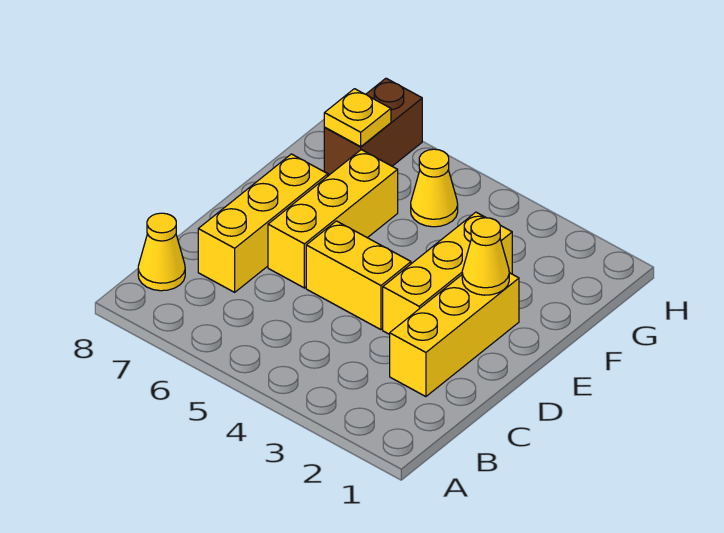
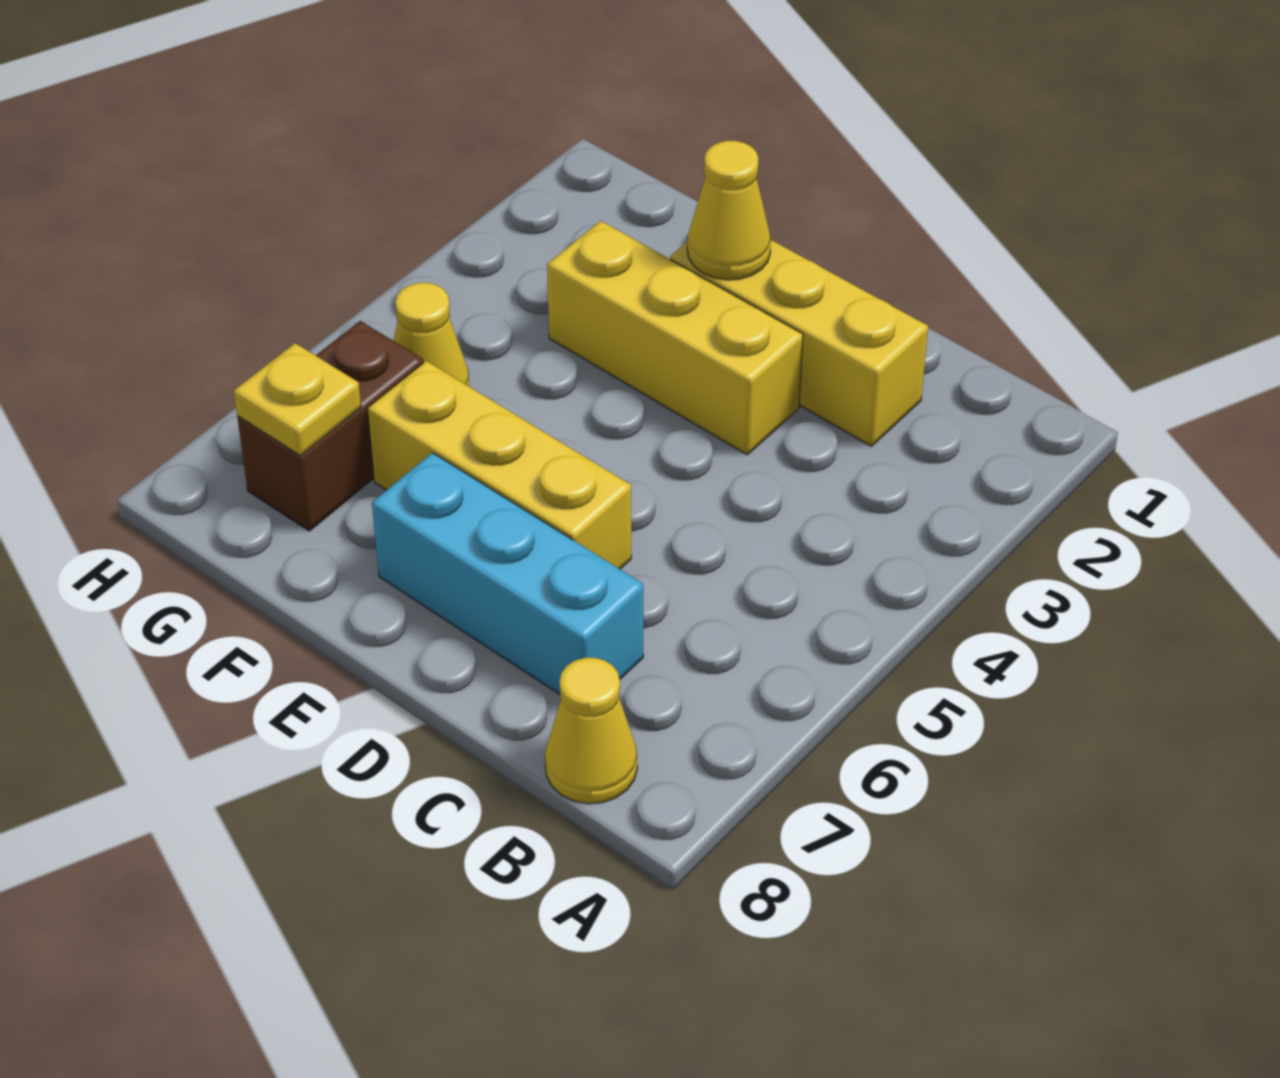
yellow 1x3 brick [198,154,328,292] -> cyan 1x3 brick [372,453,643,694]
yellow 1x2 brick [306,221,411,330] -> none
brown 1x2 brick [324,78,422,174] -> brown 1x2 brick turned to [237,321,423,531]

